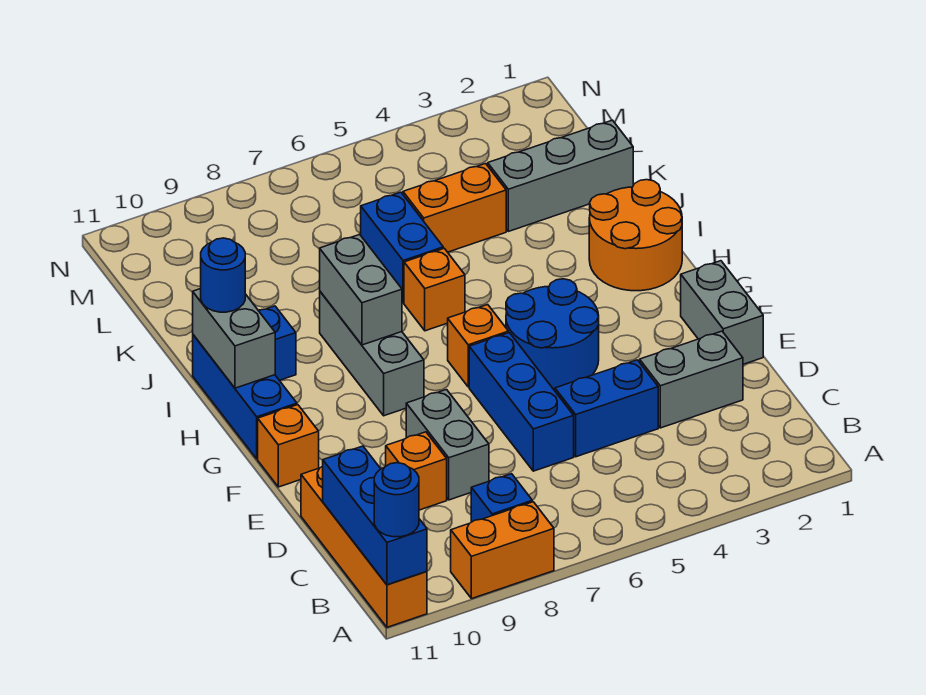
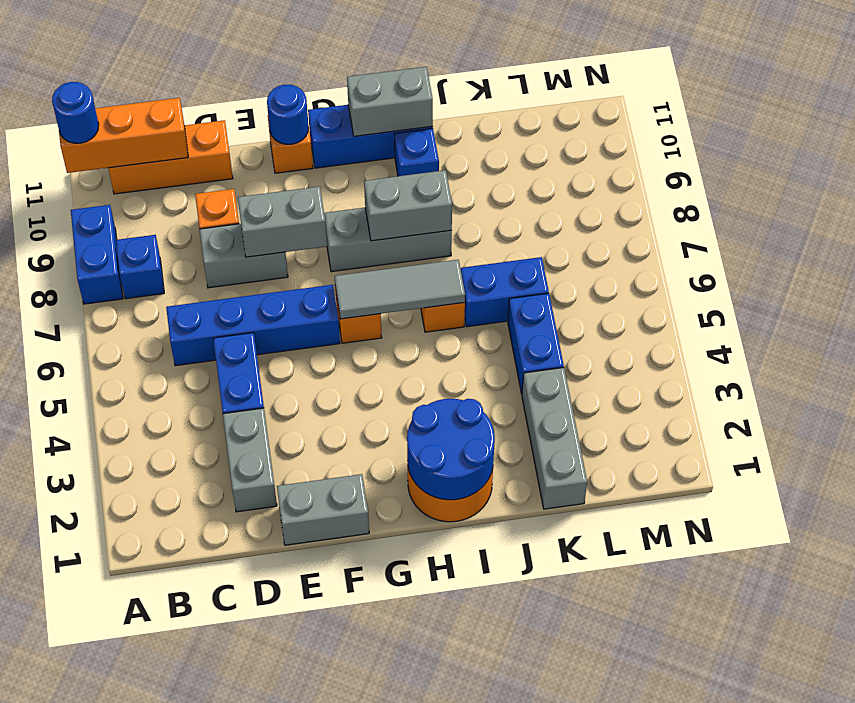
orange 1x2 brick [451,502,554,599] -> blue 1x2 brick [71,205,123,304]
orange 1x4 brick [301,466,427,627] -> orange 1x3 brick [108,120,233,194]
blue 1x3 brick [323,446,427,585] -> orange 1x3 brick [59,98,188,173]
blue 1x3 brick [469,333,574,471] -> blue 1x4 brick [166,285,340,366]
none -> grey 1x2 brick [238,186,327,257]
blue 2x2 round brick [506,279,599,390] -> blue 2x2 round brick moved to [407,399,495,500]
none -> grey 1x3 tile [335,260,465,319]
blue 1x1 round brick [201,238,245,312] -> blue 1x1 round brick moved to [267,85,308,144]
orange 1x2 brick [403,164,506,252] -> blue 1x2 brick [508,293,564,394]

